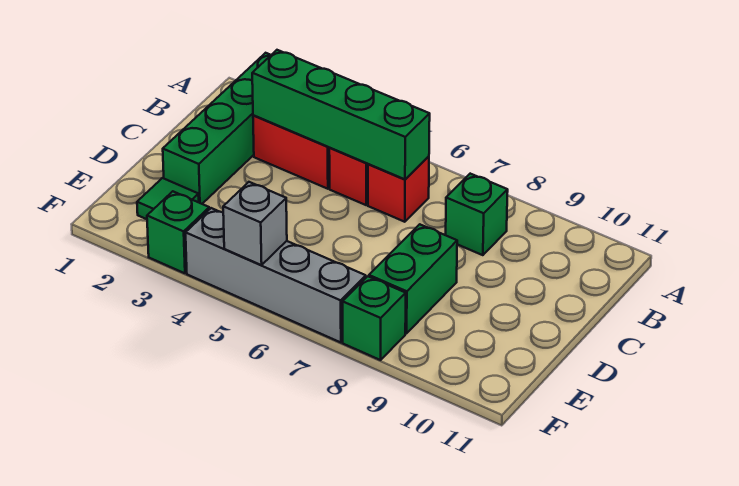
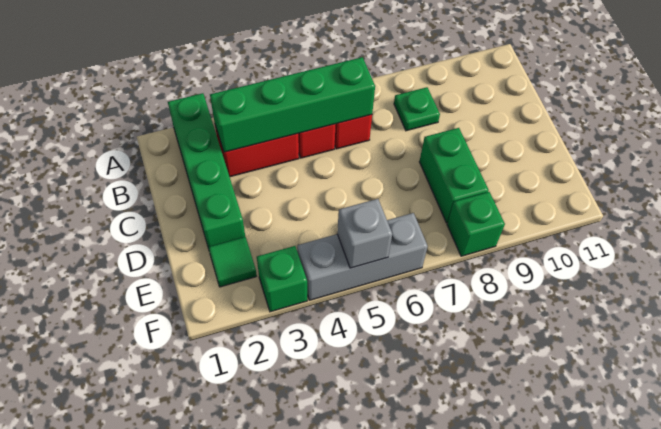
green 1x1 brick [446,174,508,255] -> green 1x1 plate [394,87,440,131]
grey 1x4 brick [186,208,366,343] -> grey 1x3 brick [297,213,428,300]

